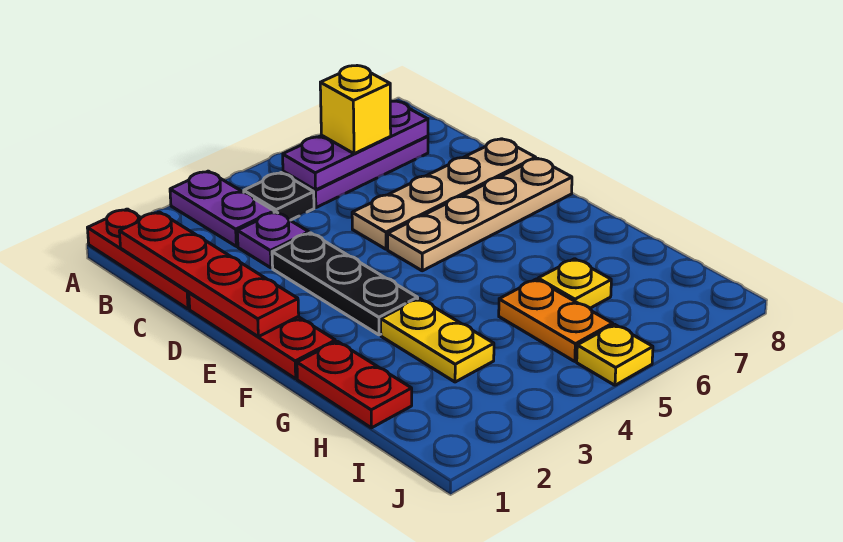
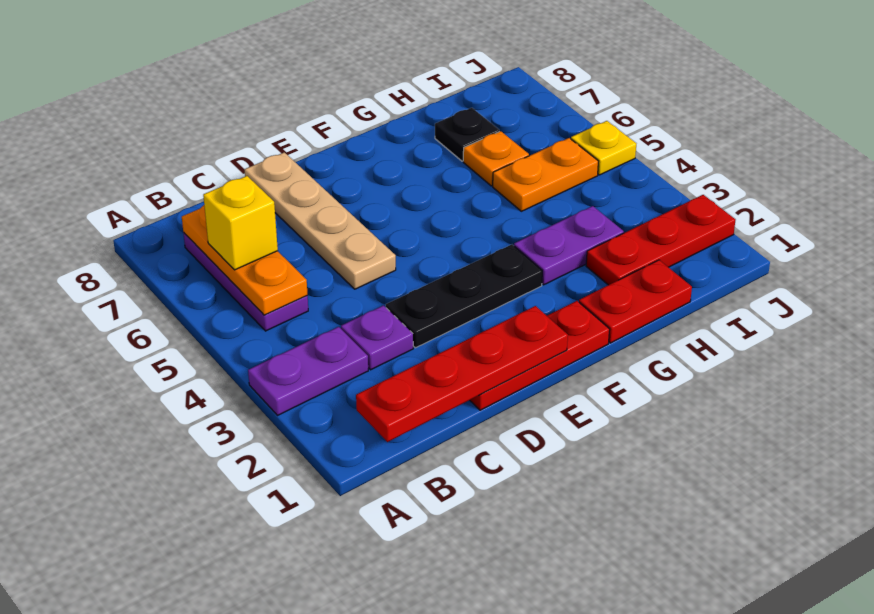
red 1x3 plate [88,209,190,309] -> red 1x3 plate moved to [586,195,735,285]
black 1x1 plate [244,173,314,220] -> black 1x1 plate moved to [435,108,499,161]
purple 1x3 plate [283,101,428,190] -> orange 1x3 plate [182,205,308,315]
tan 1x4 plate [388,158,572,271] -> none
yellow 1x2 plate [381,298,494,382] -> purple 1x2 plate [514,206,624,285]
yellow 1x1 plate [538,259,611,308] -> orange 1x1 plate [463,131,529,186]

